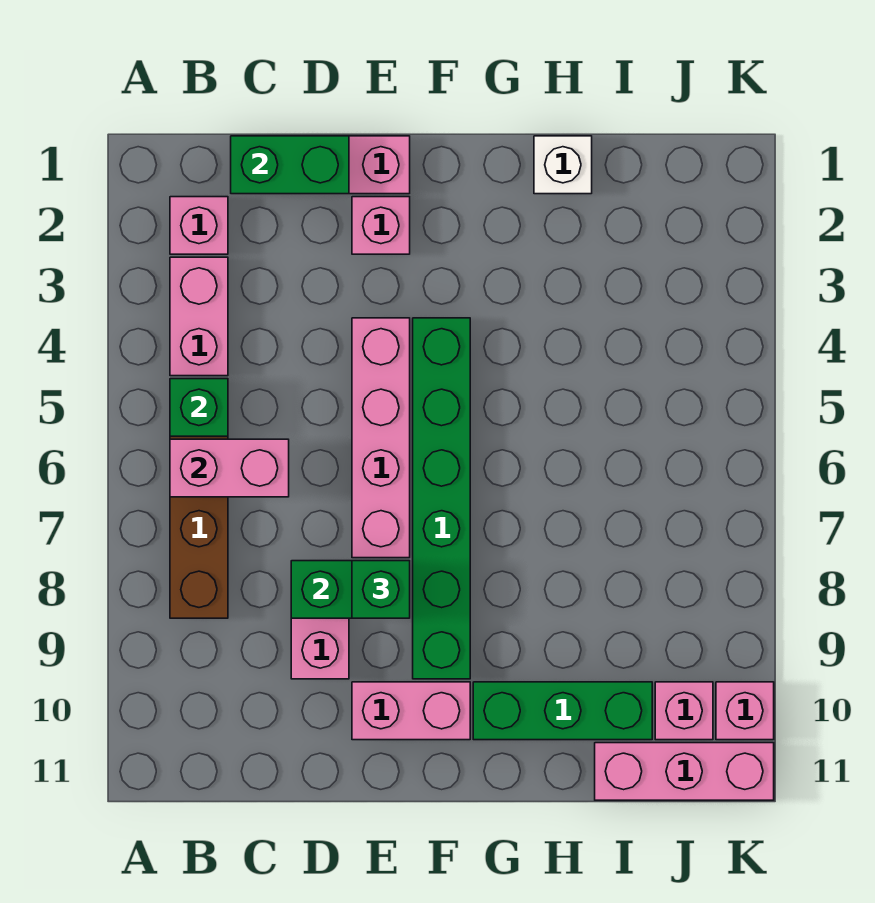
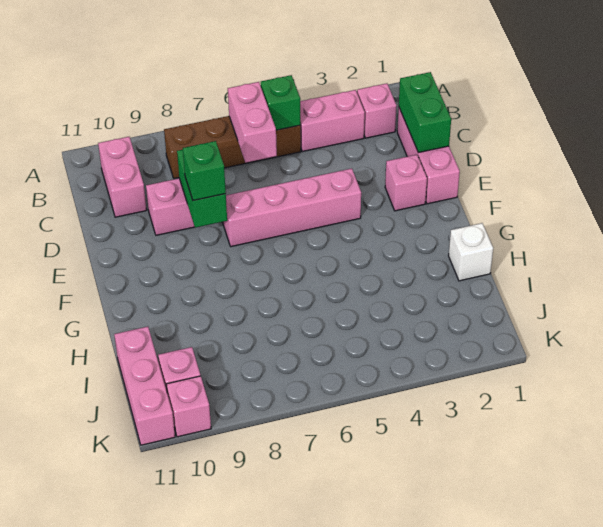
pink 1x2 brick [352,682,470,740] -> pink 1x2 brick moved to [98,137,147,217]
green 1x6 brick [413,318,470,679] -> none
green 1x3 brick [473,682,652,740] -> none

